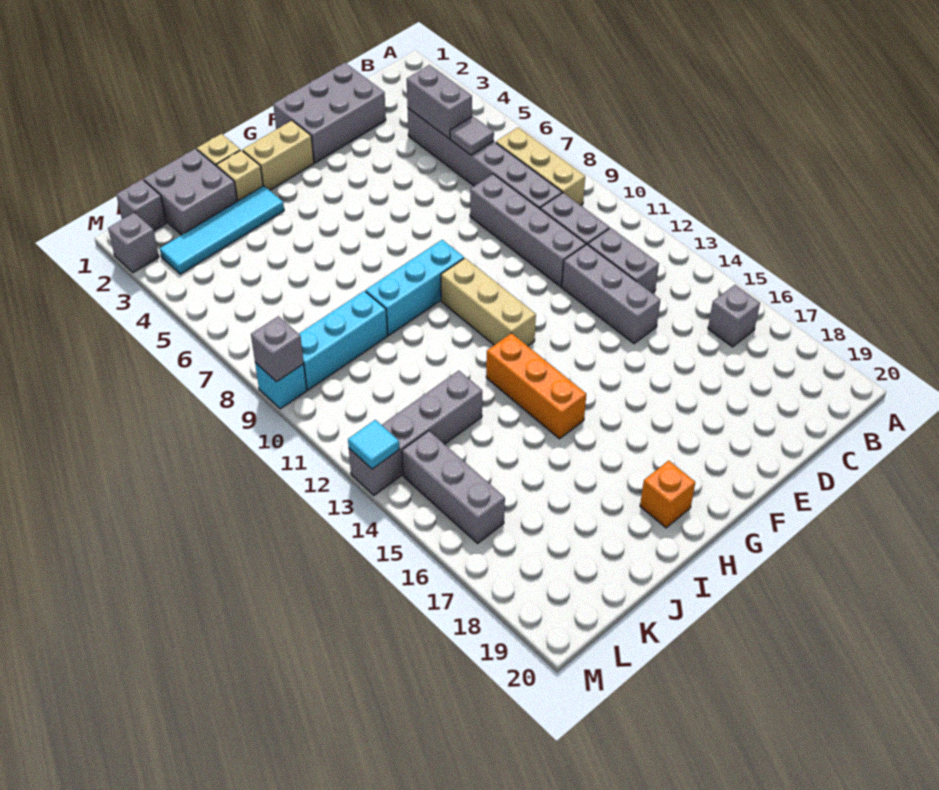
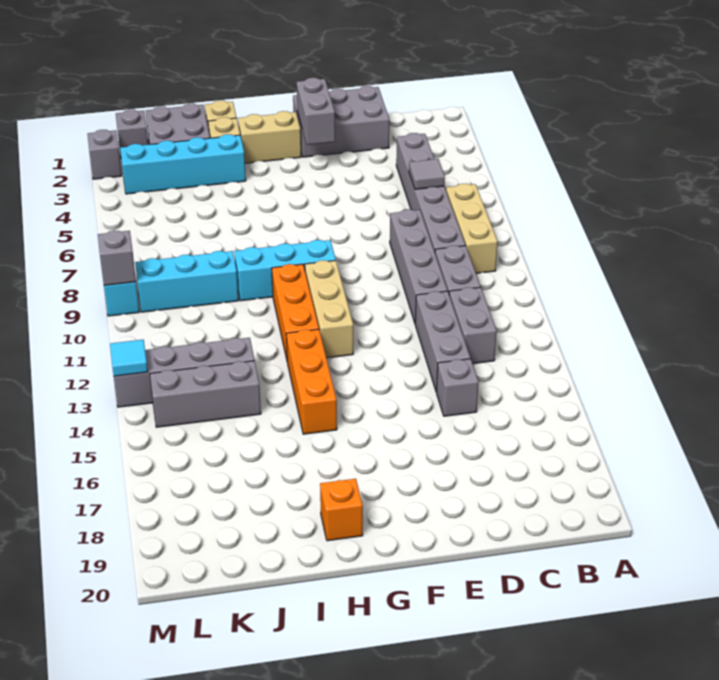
grey 1x1 brick [708,285,760,347] -> grey 1x1 brick moved to [437,359,479,416]
grey 1x2 brick [407,65,472,139] -> grey 1x2 brick moved to [297,78,335,145]
none -> orange 1x3 brick [272,264,319,359]
cyan 1x4 tile [160,186,284,274] -> cyan 1x4 brick [120,134,246,194]
grey 1x3 brick [402,431,505,543] -> grey 1x3 brick turned to [150,361,261,427]

